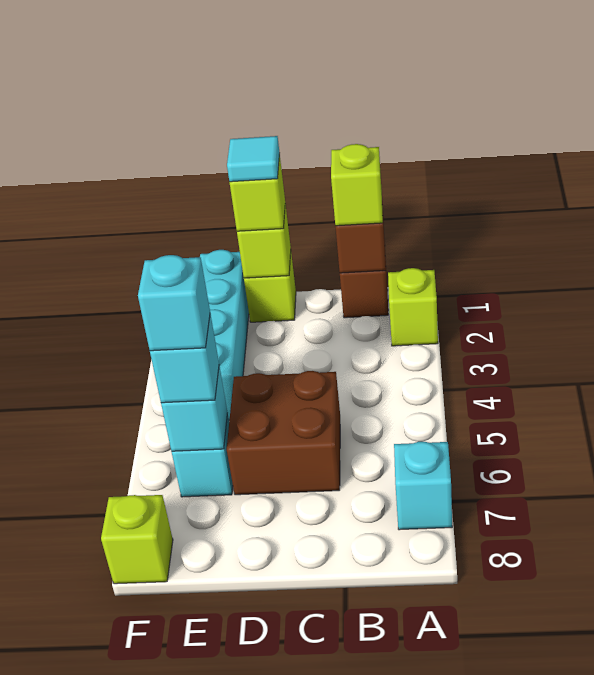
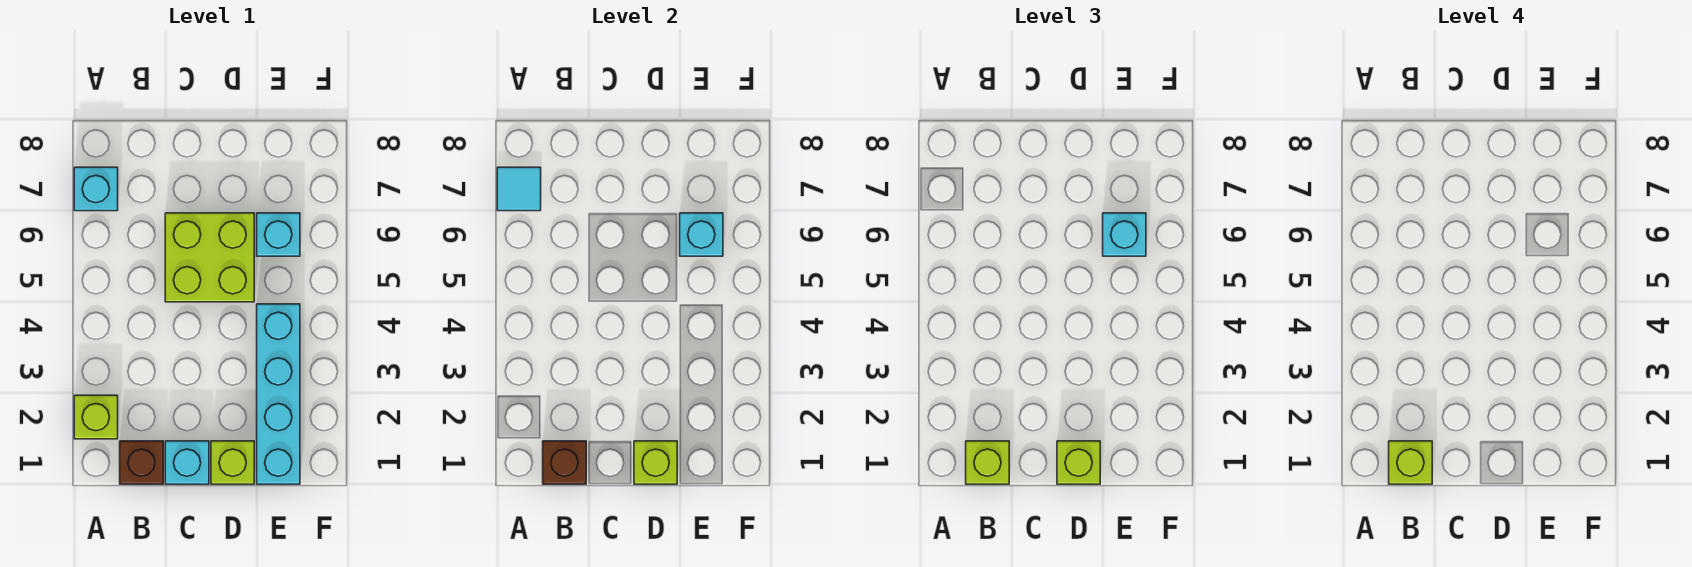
brown 2x2 brick [227,371,340,495] -> lime 2x2 brick [165,213,254,302]
cyan 1x1 tile [227,136,280,182] -> cyan 1x1 tile moved to [497,167,541,211]
cyan 1x1 brick [138,255,210,351] -> cyan 1x1 brick moved to [165,441,209,484]
lime 1x1 brick [101,495,173,584] -> lime 1x1 brick moved to [1389,441,1432,484]

